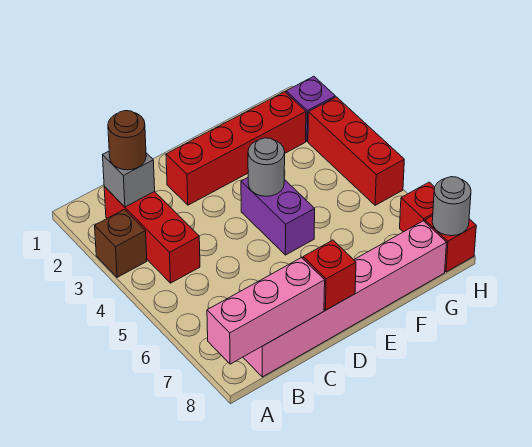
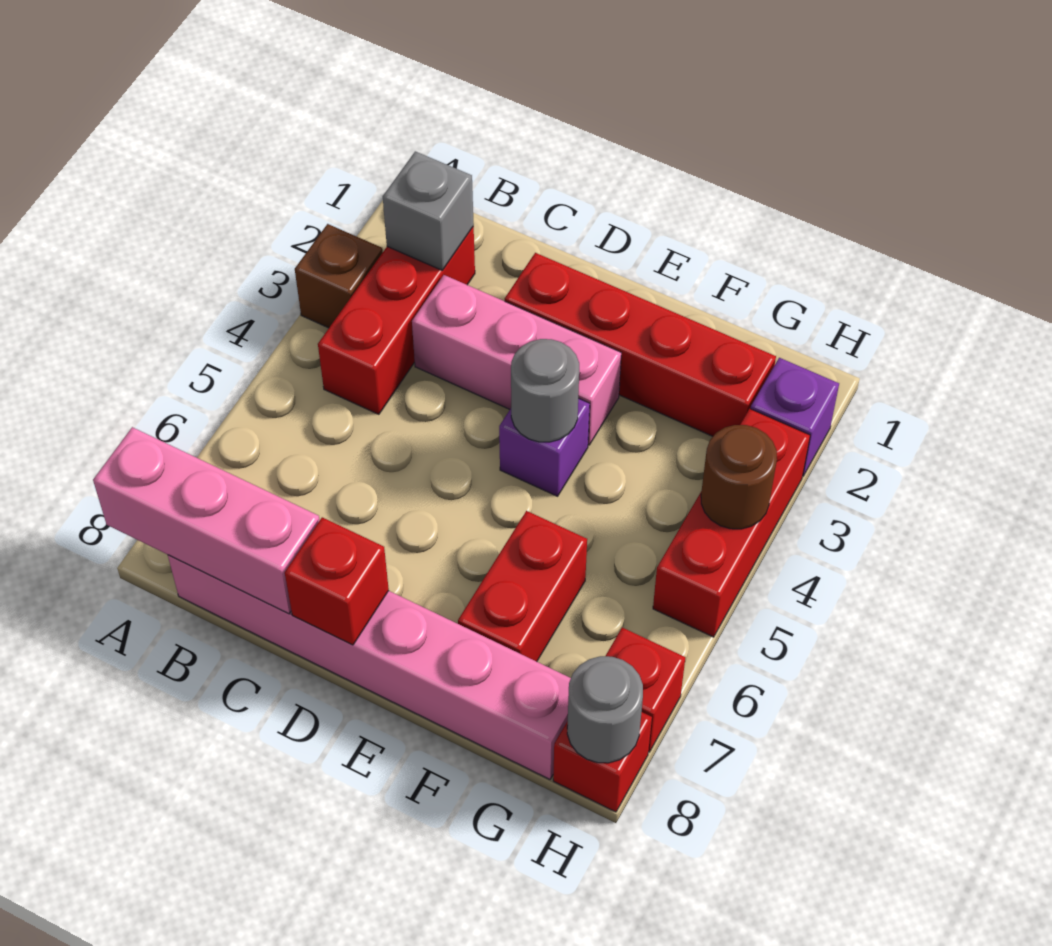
brown 1x1 round brick [108,111,146,170] -> brown 1x1 round brick moved to [701,425,777,529]
none -> pink 1x3 brick [412,275,621,445]
purple 1x2 brick [241,178,315,255] -> purple 1x1 brick [499,398,590,496]
none -> red 1x2 brick [458,511,587,662]

